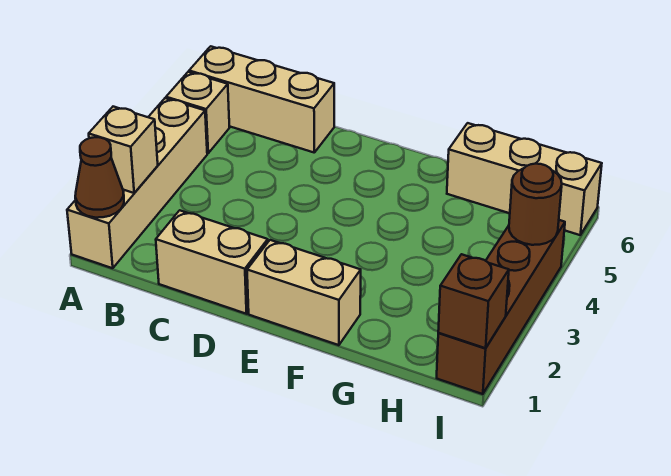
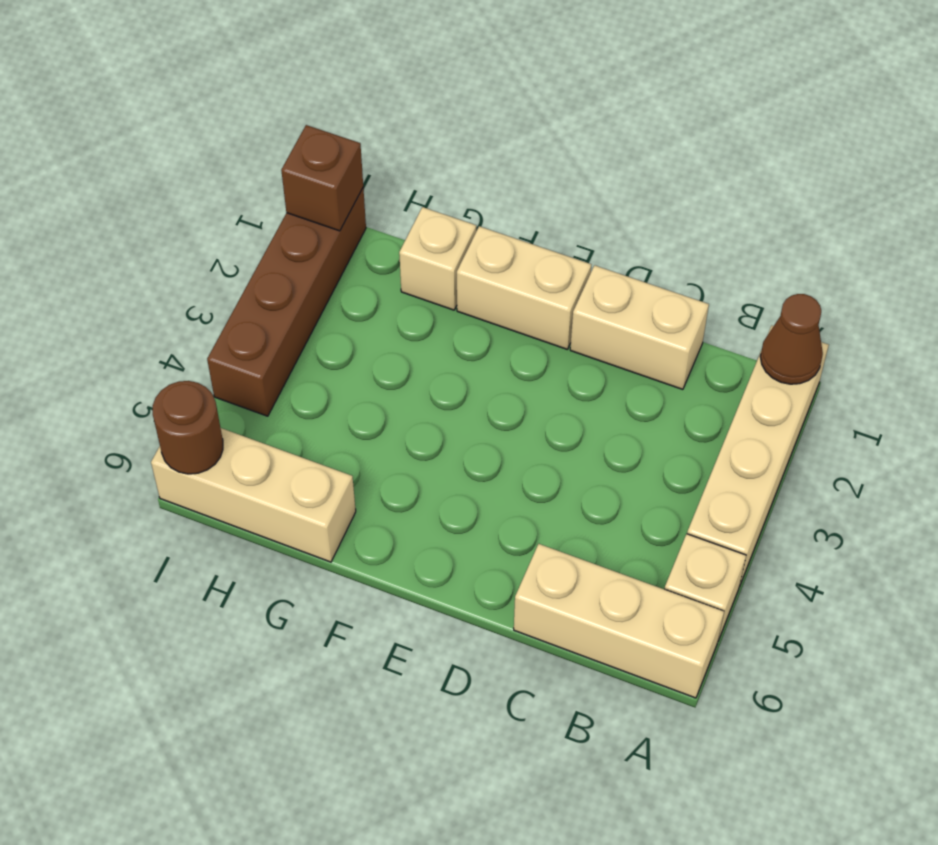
tan 1x1 brick [89,107,158,193] -> tan 1x1 brick moved to [399,207,476,310]
brown 1x1 round brick [509,164,562,245] -> brown 1x1 round brick moved to [153,381,223,474]

